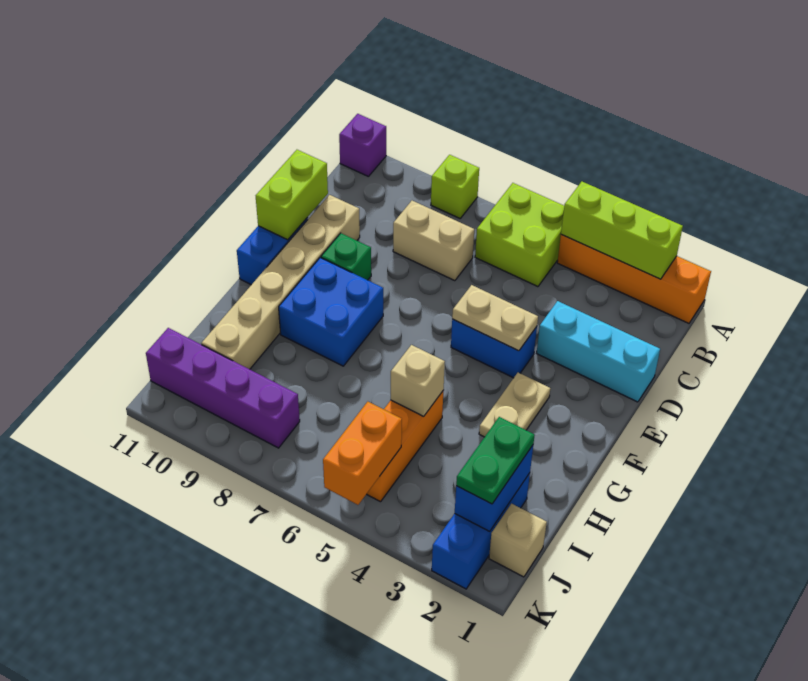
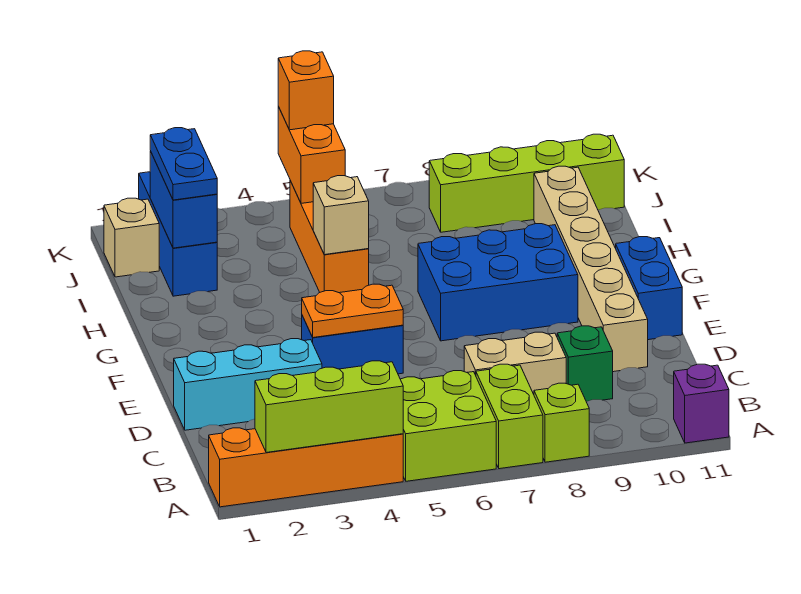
lime 1x2 brick [256,150,328,240] -> lime 1x2 brick moved to [476,364,543,469]
tan 1x2 plate [452,285,538,351] -> orange 1x2 plate [302,284,403,338]
green 1x1 brick [321,233,371,280] -> green 1x1 brick moved to [557,326,613,402]
tan 1x2 plate [479,373,550,437] -> none
blue 2x2 brick [279,258,383,366] -> blue 2x3 brick [418,224,578,341]
green 1x2 plate [456,417,535,504] -> blue 1x2 plate [150,128,217,200]
purple 1x4 brick [146,328,300,448] -> lime 1x4 brick [429,134,624,232]
none -> orange 1x1 brick [278,51,334,130]

